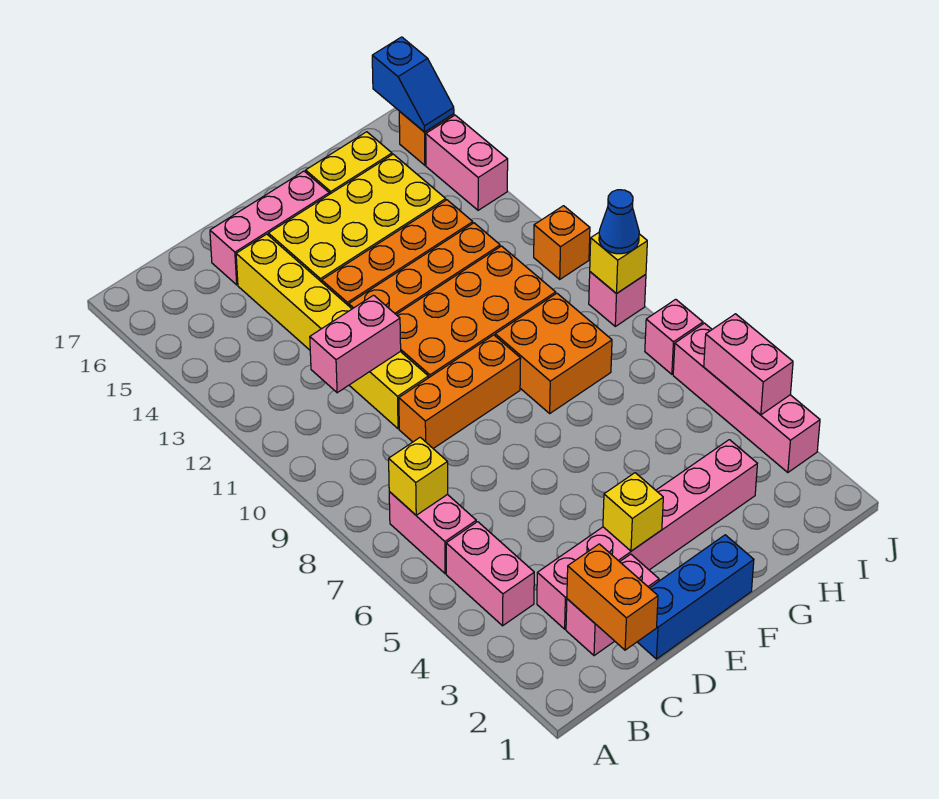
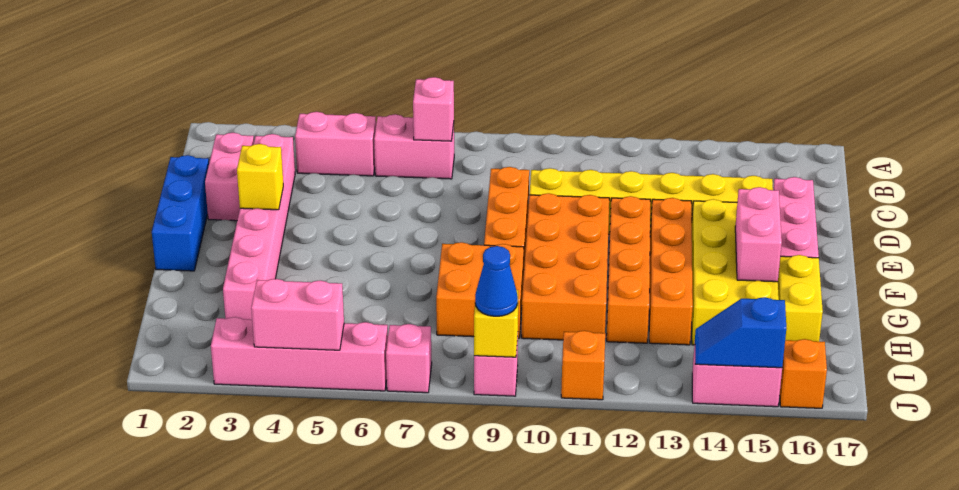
yellow 1x1 brick [389,437,448,515] -> pink 1x1 brick [413,77,454,141]
orange 1x2 brick [567,544,658,650] -> none
pink 1x2 brick [310,295,401,393] -> pink 1x2 brick moved to [735,187,782,282]
blue 1x2 slope [372,37,454,132] -> blue 1x2 slope moved to [695,297,786,368]

